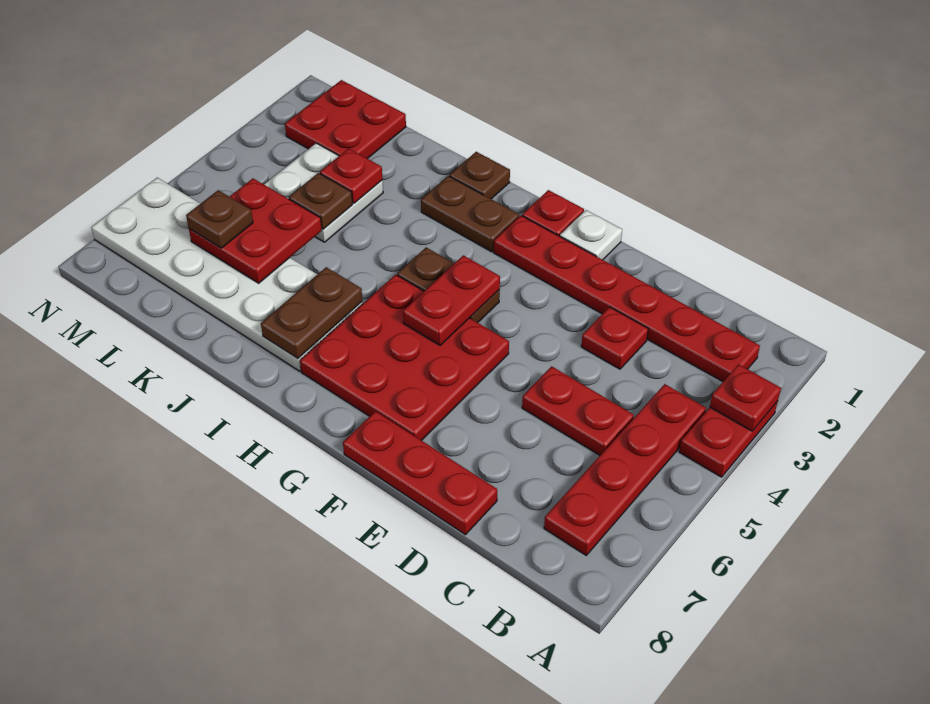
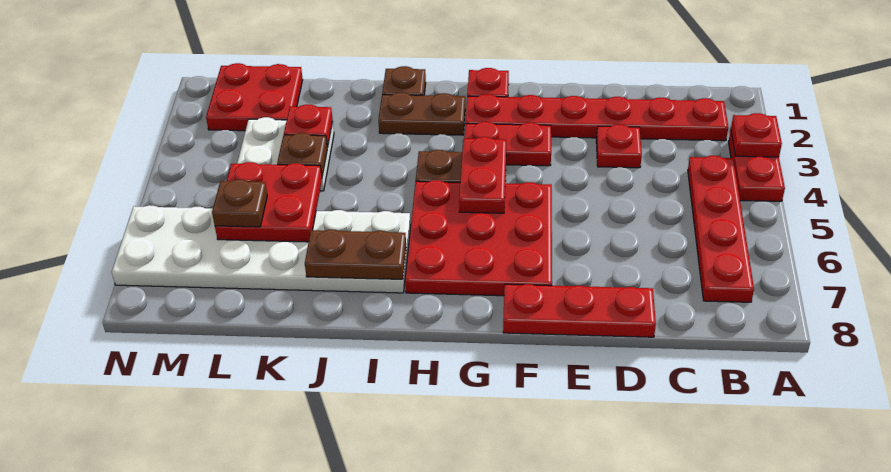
red 1x2 plate [522,366,634,455] -> red 1x2 plate moved to [464,122,551,166]
white 1x1 plate [560,210,622,260] -> none
brown 1x2 plate [261,267,362,358] -> brown 1x2 plate turned to [305,230,406,279]

